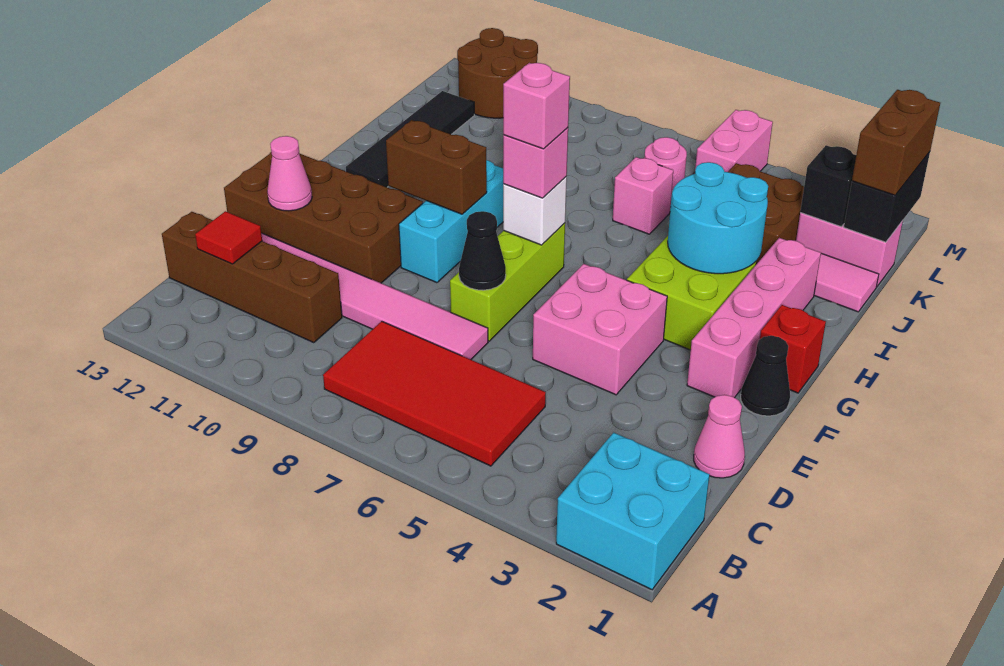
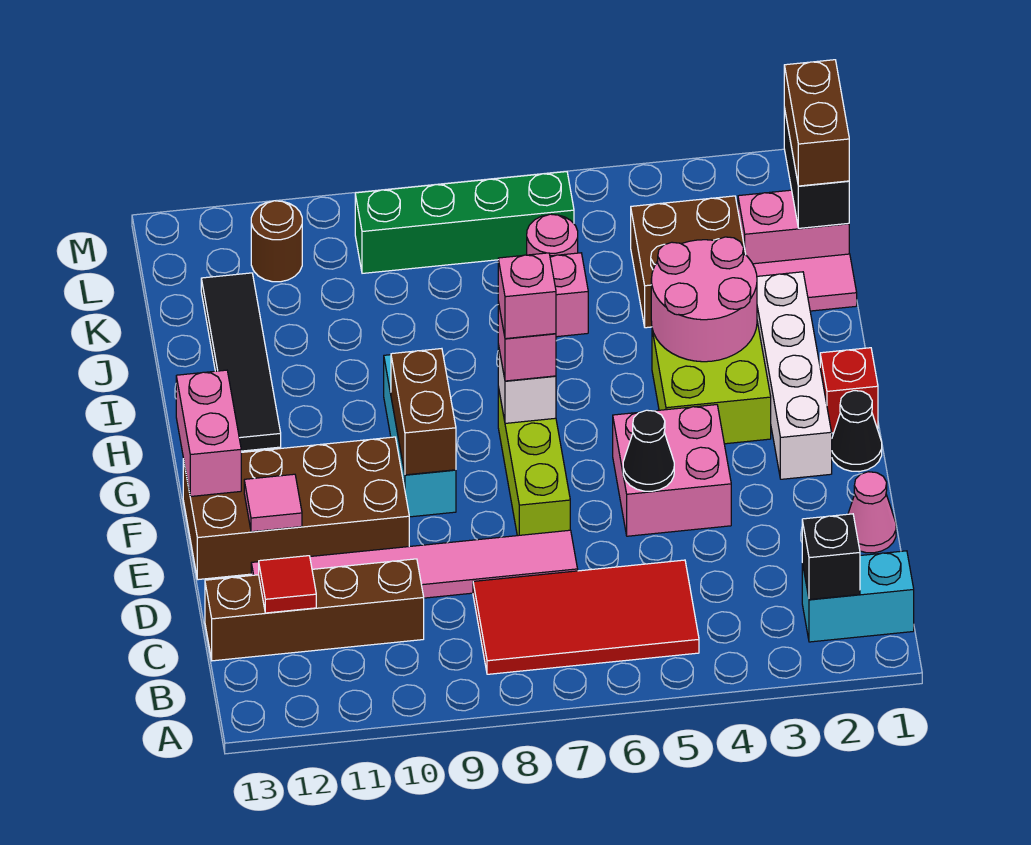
cyan 2x2 brick [556,433,710,590] -> cyan 1x2 brick [802,551,914,642]
black 1x1 cone [459,211,506,290] -> black 1x1 cone moved to [623,410,674,491]
pink 1x1 cone [267,136,312,211] -> pink 1x1 tile [244,474,302,532]
pink 1x4 brick [687,238,821,398] -> white 1x4 brick [757,272,832,479]
brown 1x2 brick [386,120,487,214] -> brown 1x2 brick turned to [391,349,456,475]
cyan 2x2 round brick [668,162,768,274] -> pink 2x2 round brick [651,237,757,362]
black 1x1 brick [800,145,856,227] -> black 1x1 brick moved to [802,514,860,600]
pink 1x2 brick [695,110,773,172] -> pink 1x2 brick moved to [176,370,241,497]
none -> green 1x4 brick [355,172,574,273]
brown 2x2 round brick [457,28,538,118] -> brown 1x1 round brick [251,201,302,282]

